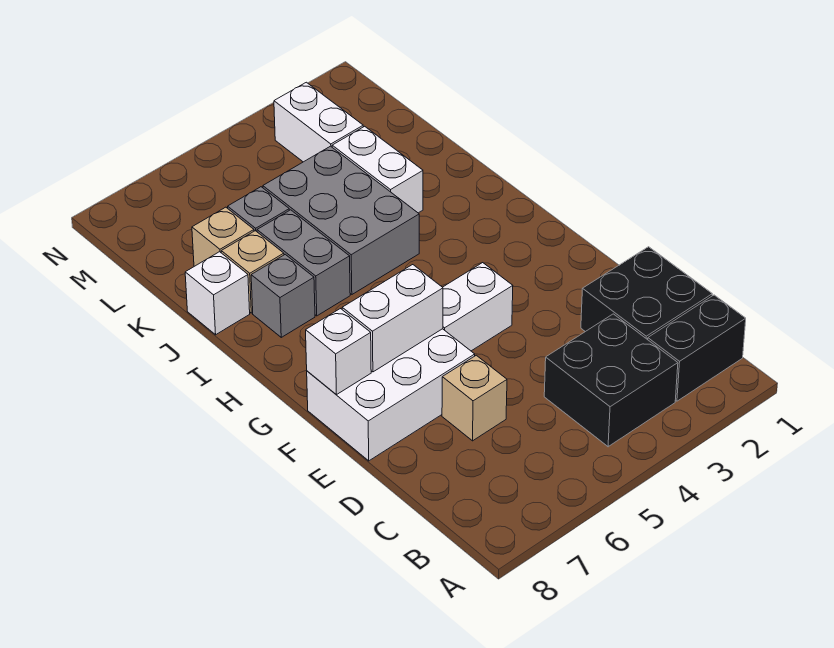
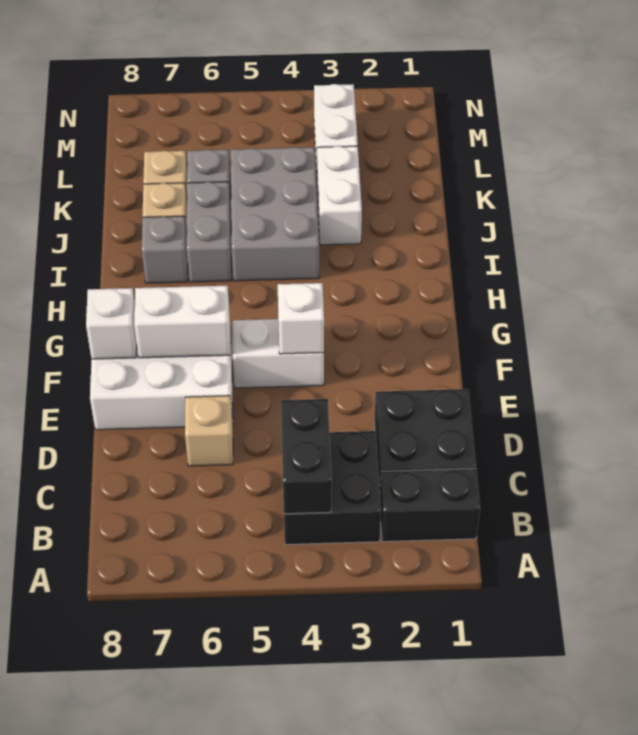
none -> black 1x2 brick [281,399,332,514]
white 1x1 brick [185,252,250,335] -> white 1x1 brick moved to [278,283,324,354]

